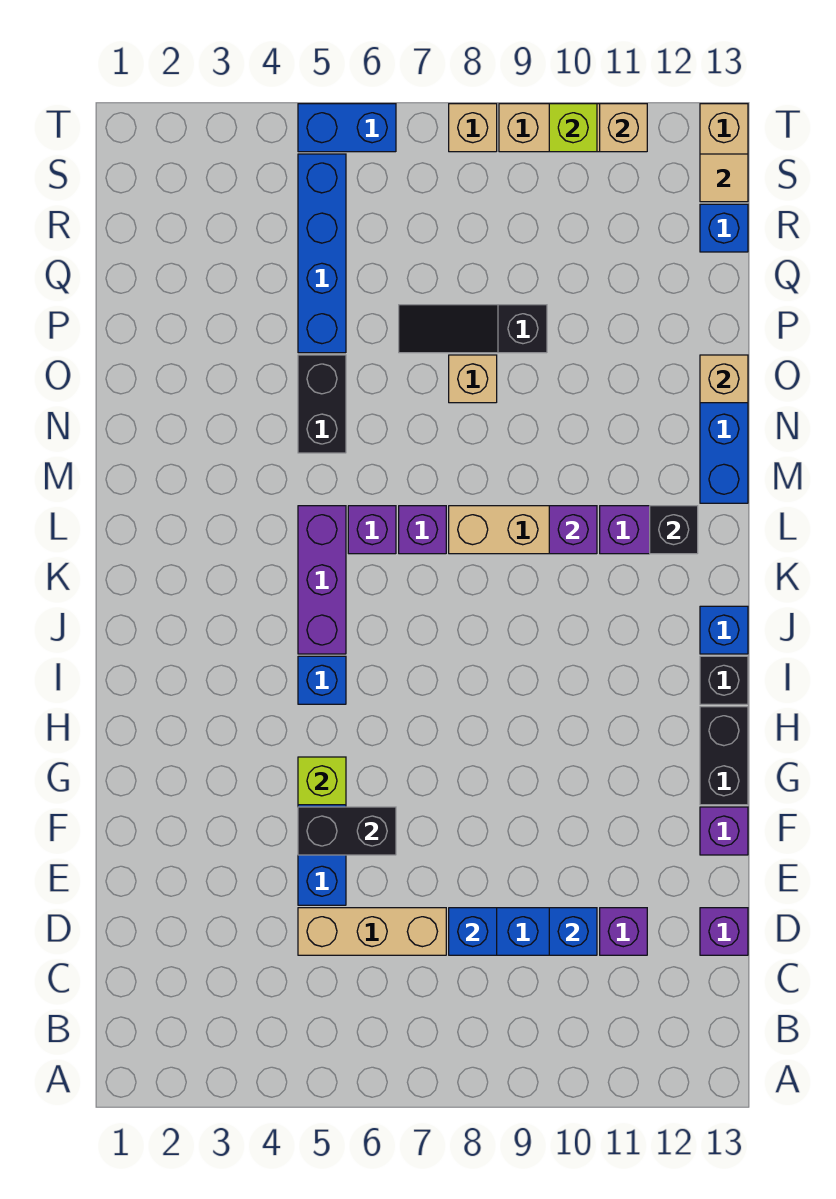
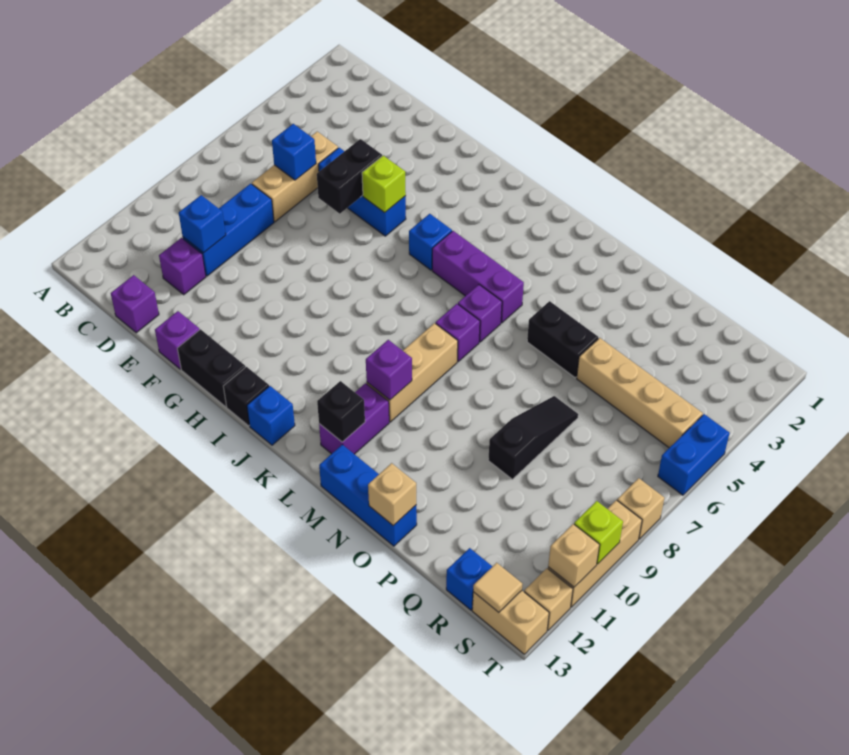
blue 1x1 brick [449,908,497,955] -> blue 1x1 brick moved to [272,124,316,180]
tan 1x1 brick [449,355,497,403] -> tan 1x1 brick moved to [524,568,573,630]
blue 1x4 brick [298,154,346,353] -> tan 1x4 brick [577,338,703,448]

